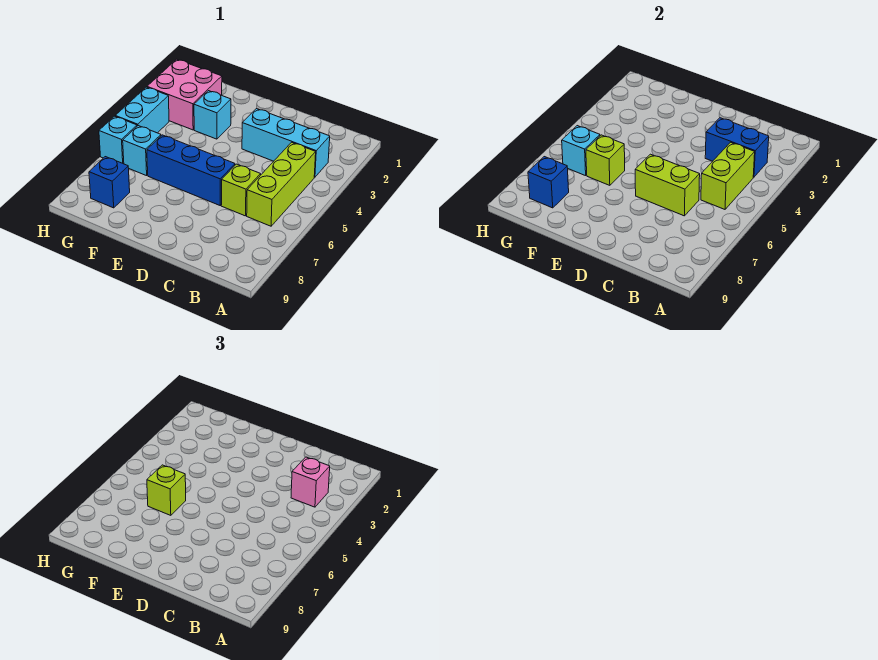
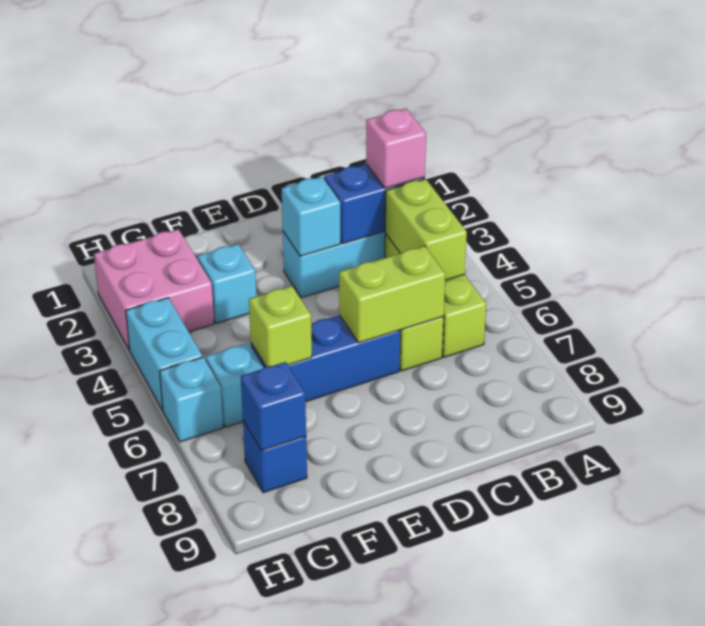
lime 1x1 brick [147,465,186,515] -> none
cyan 1x1 brick [562,126,600,176] -> cyan 1x1 brick moved to [282,177,341,256]

